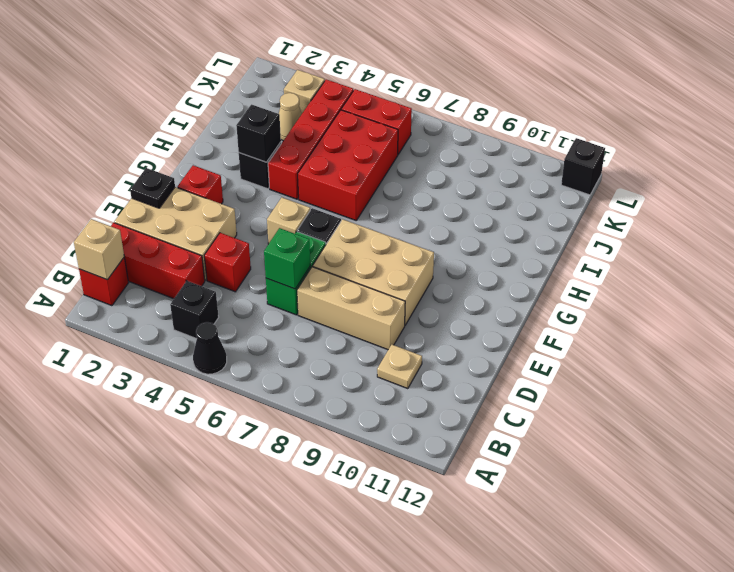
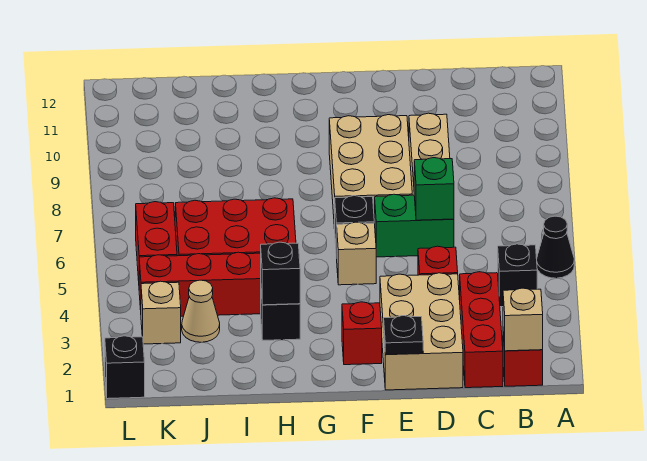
tan 1x1 plate [377,345,422,389] -> none
black 1x1 brick [561,138,605,195] -> black 1x1 brick moved to [105,336,145,399]

